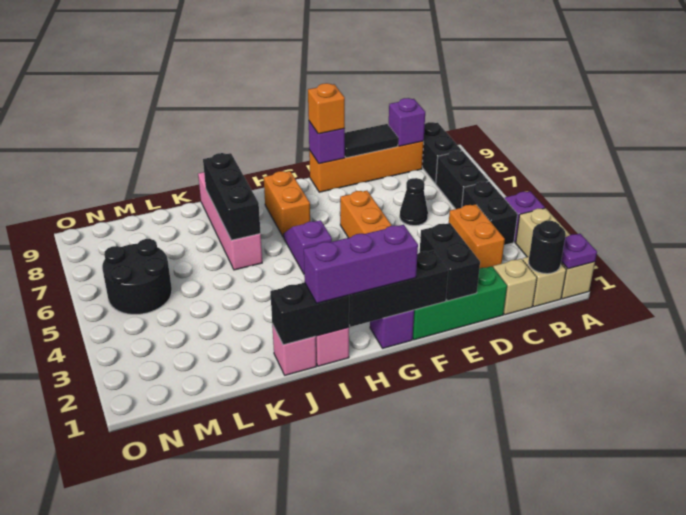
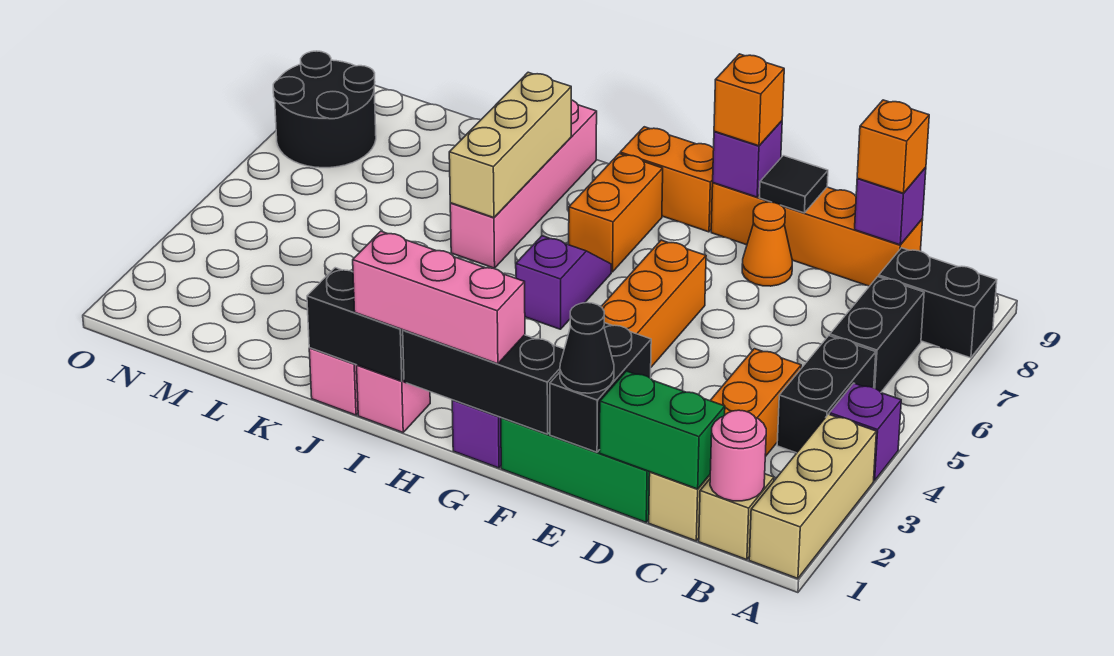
purple 1x1 plate [561,234,597,269] -> none
black 1x1 round brick [529,221,566,274] -> pink 1x1 round brick [710,410,766,501]
black 1x2 brick [422,122,462,183] -> black 1x2 brick turned to [879,248,997,358]
none -> green 1x2 brick [600,371,725,489]
none -> orange 1x1 brick [857,100,929,193]
black 1x1 cone [400,178,428,226] -> black 1x1 cone moved to [560,303,614,393]
black 1x2 tile [345,124,398,158] -> black 1x1 tile [759,156,828,213]
none -> orange 1x1 cone [742,202,792,286]
purple 1x3 brick [304,225,418,303] -> pink 1x3 brick [353,231,525,364]
none -> orange 1x2 brick [620,127,714,232]
black 1x3 brick [203,153,261,240] -> tan 1x3 brick [449,72,571,218]
black 2x2 round brick [102,239,172,314] -> black 2x2 round brick moved to [273,51,376,168]

